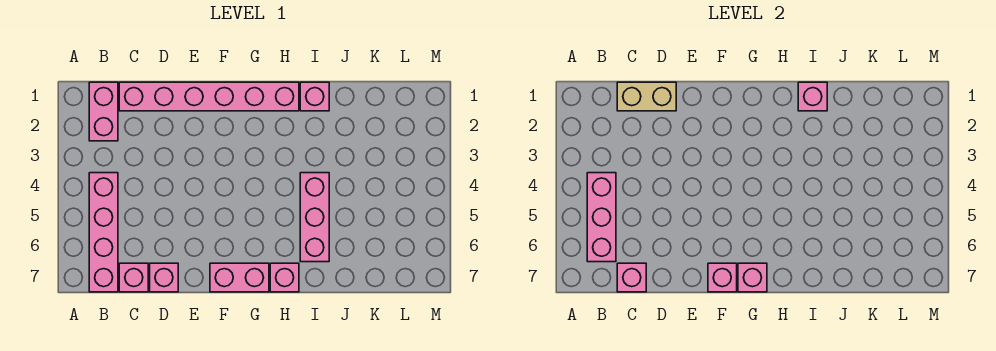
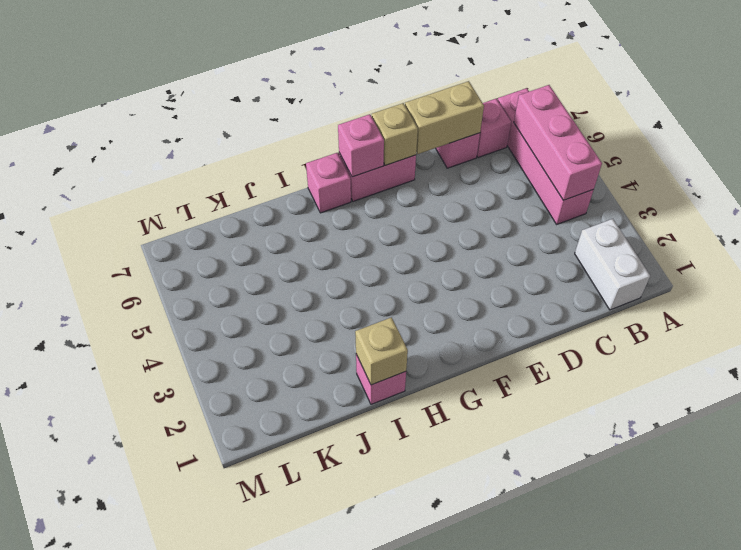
pink 1x2 brick [89,82,118,141] -> white 1x2 brick [575,219,650,310]
pink 1x6 brick [119,82,299,111] -> none
tan 1x2 brick [617,82,676,111] -> tan 1x2 brick moved to [405,81,484,154]
pink 1x1 brick [617,263,646,292] -> none
pink 1x1 brick [708,263,737,292] -> tan 1x1 brick [372,103,418,166]
pink 1x1 brick [798,82,827,111] -> tan 1x1 brick [355,317,408,385]
pink 1x3 brick [300,173,329,262] -> none

